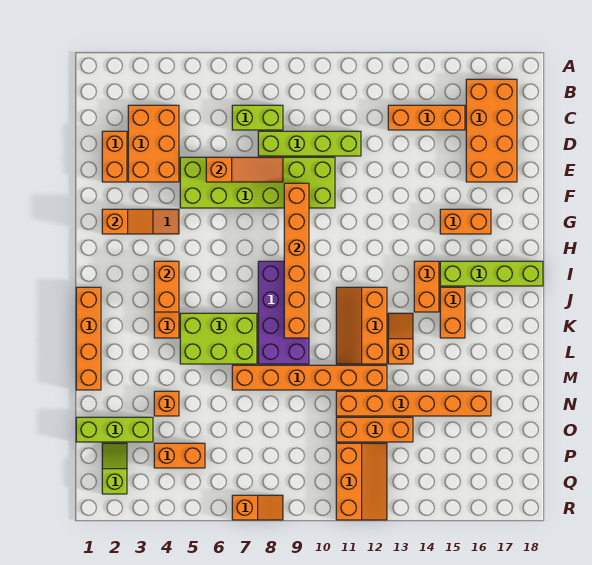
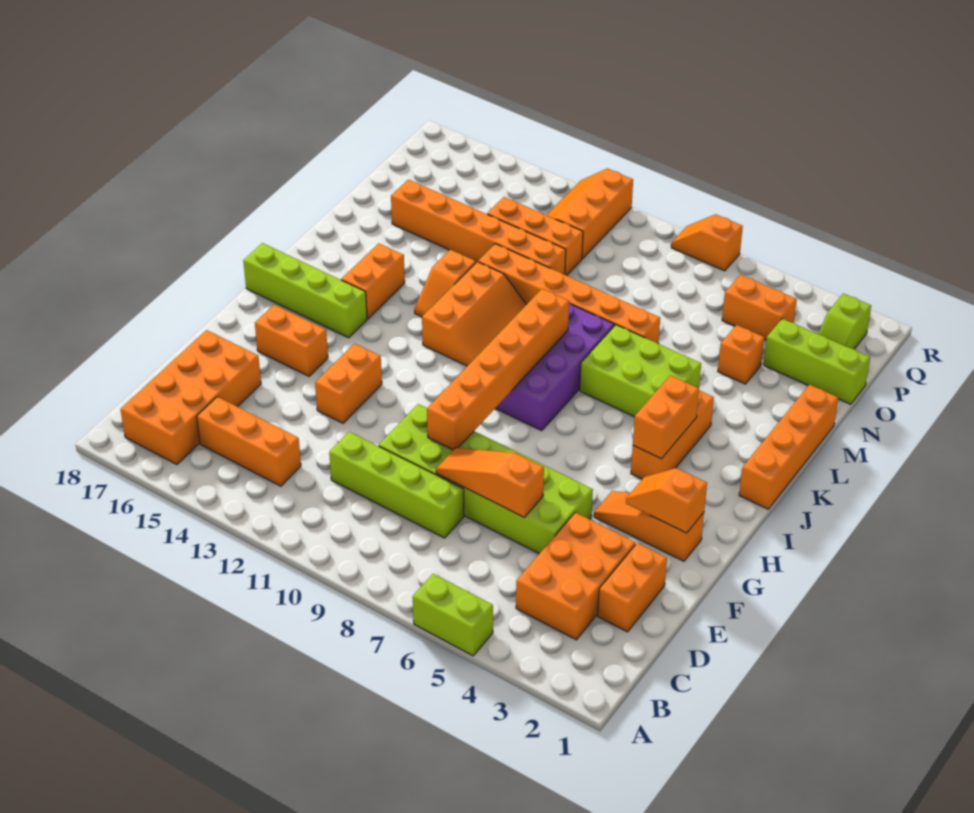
lime 1x2 brick [232,105,283,130] -> lime 1x2 brick moved to [413,574,493,656]
orange 1x2 brick [414,261,439,312] -> orange 1x2 brick moved to [315,343,382,423]

